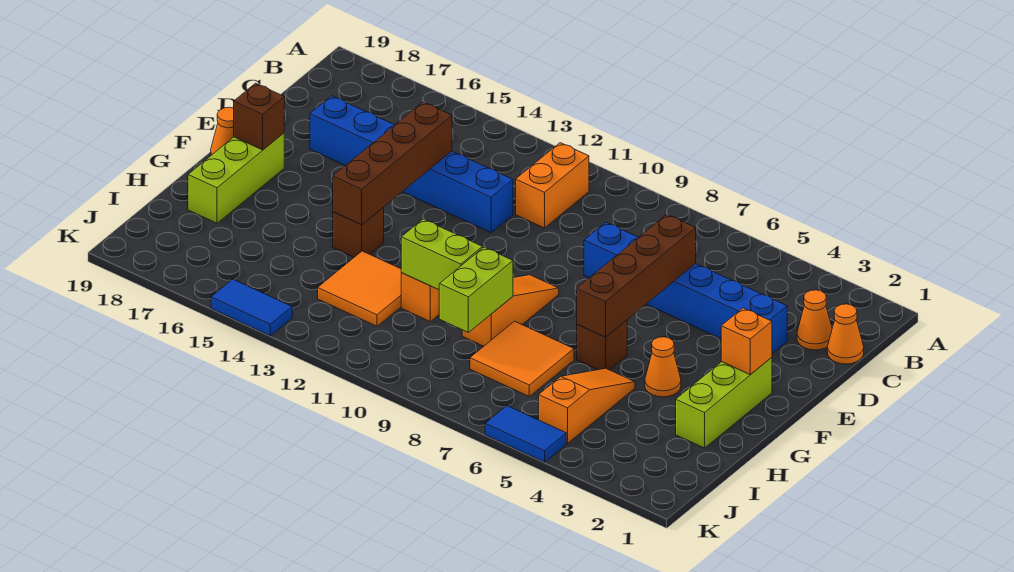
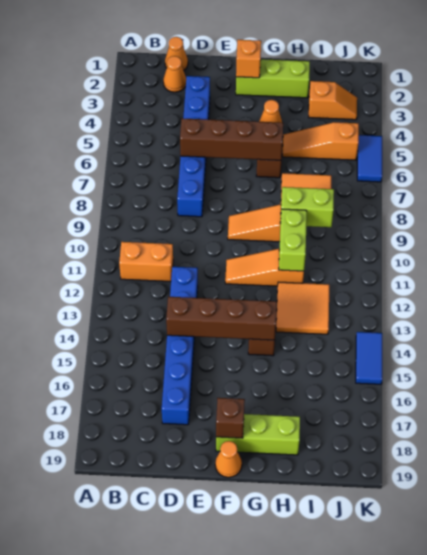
none -> orange 1x2 slope [309,81,357,120]

